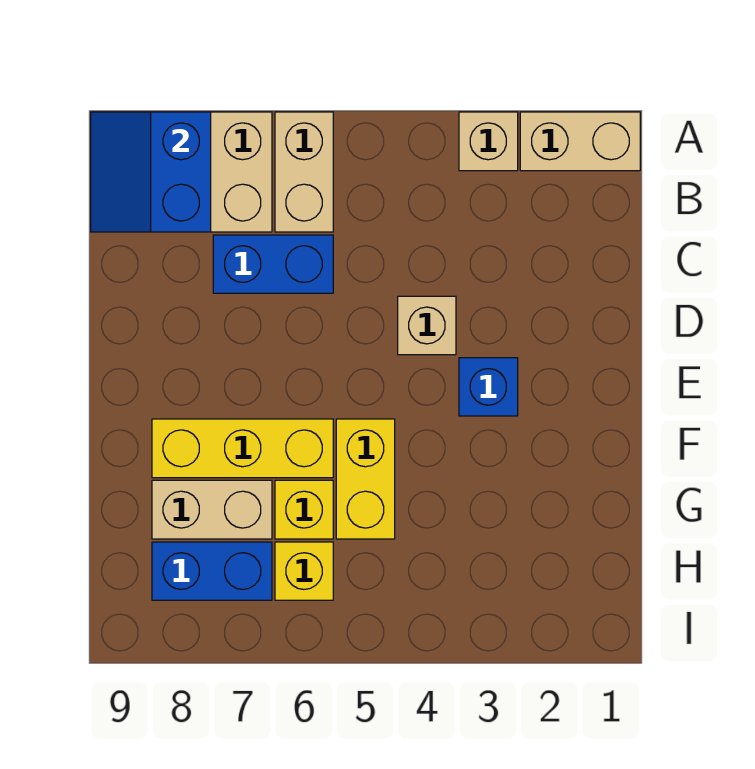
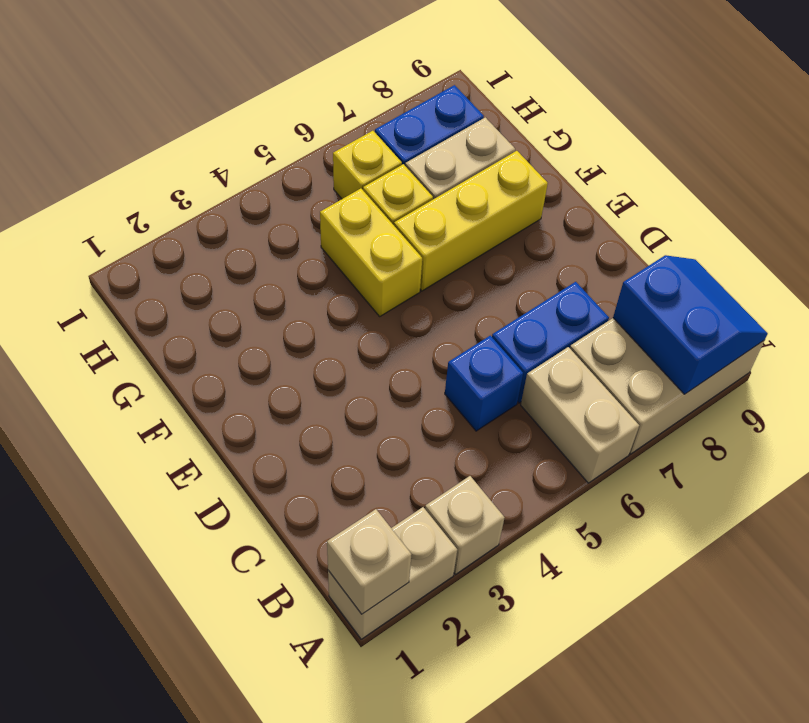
tan 1x1 brick [398,296,456,355] -> tan 1x1 brick moved to [327,509,412,614]
blue 1x1 brick [459,358,518,416] -> blue 1x1 brick moved to [445,336,523,431]

